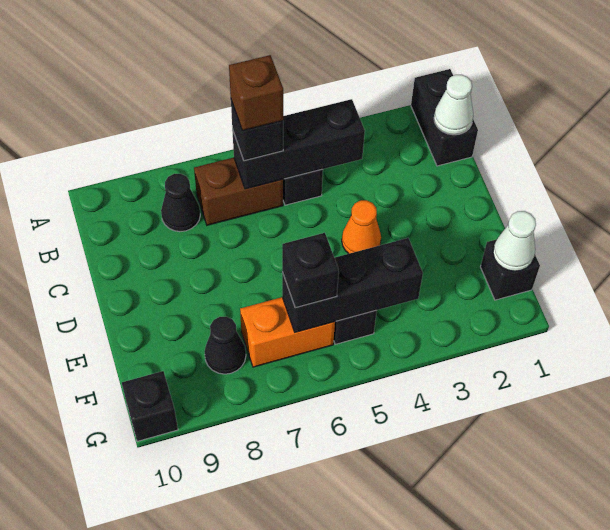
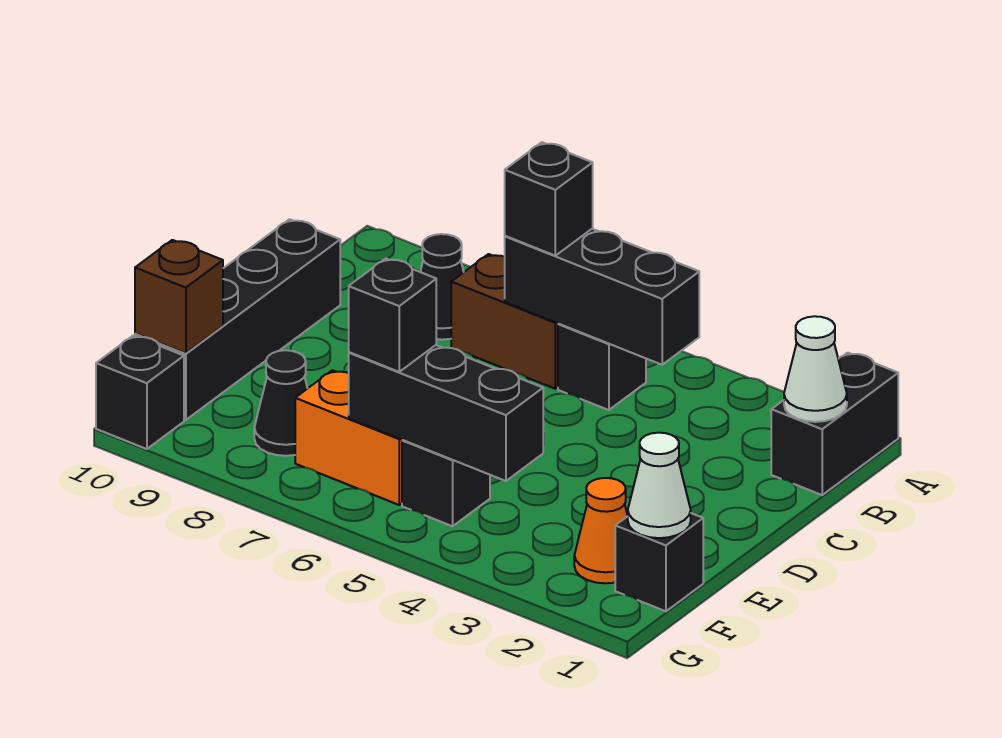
brown 1x1 brick [229,55,283,131] -> brown 1x1 brick moved to [135,240,223,353]
none -> black 1x4 brick [135,219,340,420]
orange 1x1 cone [342,200,381,254] -> orange 1x1 cone moved to [574,478,628,583]

